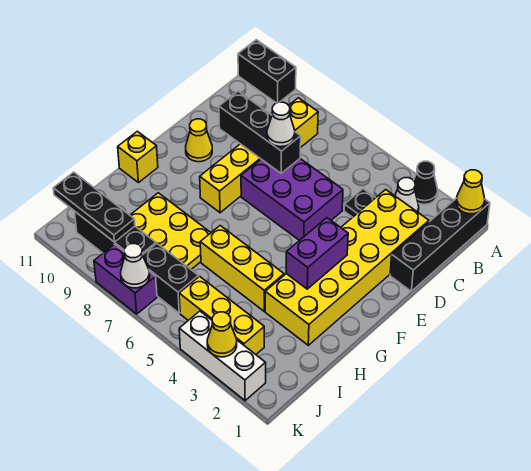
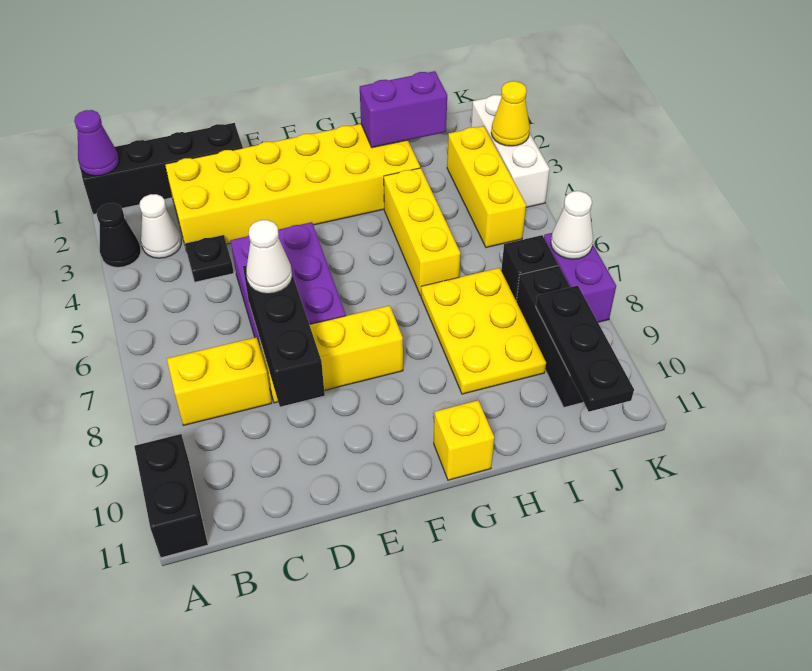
yellow 1x1 cone [456,170,485,214] -> purple 1x1 cone [74,110,119,176]
yellow 1x1 cone [186,119,212,162] -> none
purple 1x2 brick [286,218,348,289] -> purple 1x2 brick moved to [360,71,447,148]
black 1x2 brick [143,244,199,313] -> black 1x1 brick [501,235,558,301]

